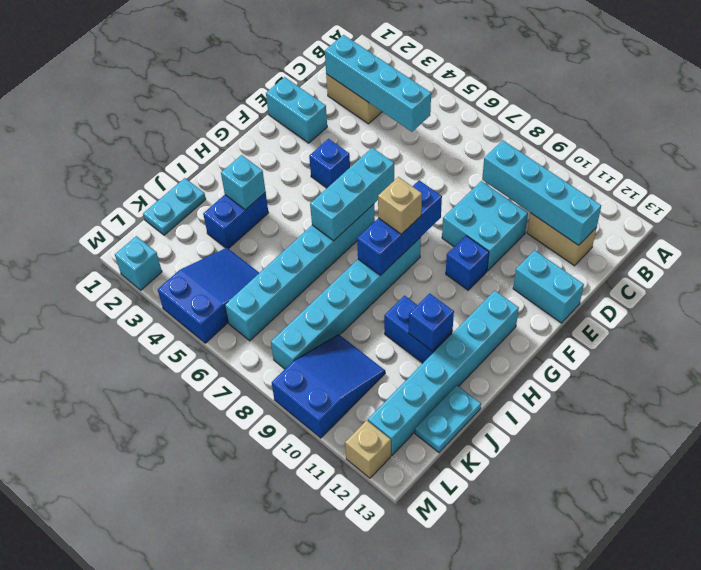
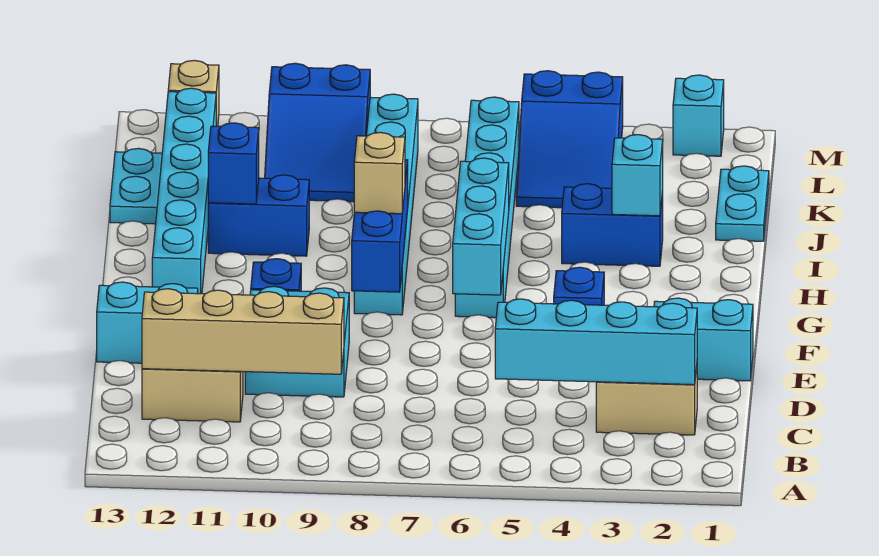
cyan 1x4 brick [482,140,601,245] -> tan 1x4 brick [142,289,344,374]
blue 1x2 brick [203,192,268,249] -> blue 1x2 brick turned to [562,184,663,266]

